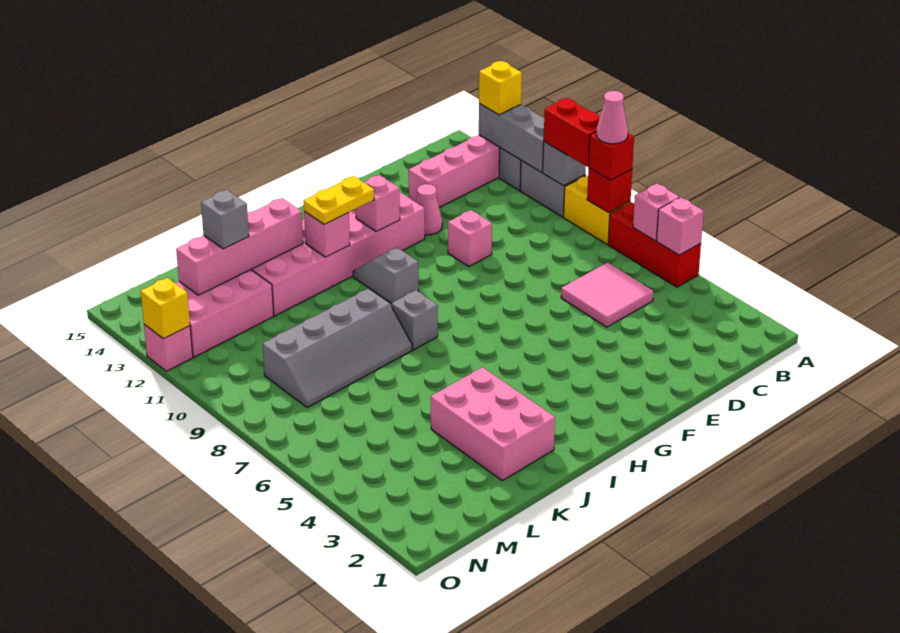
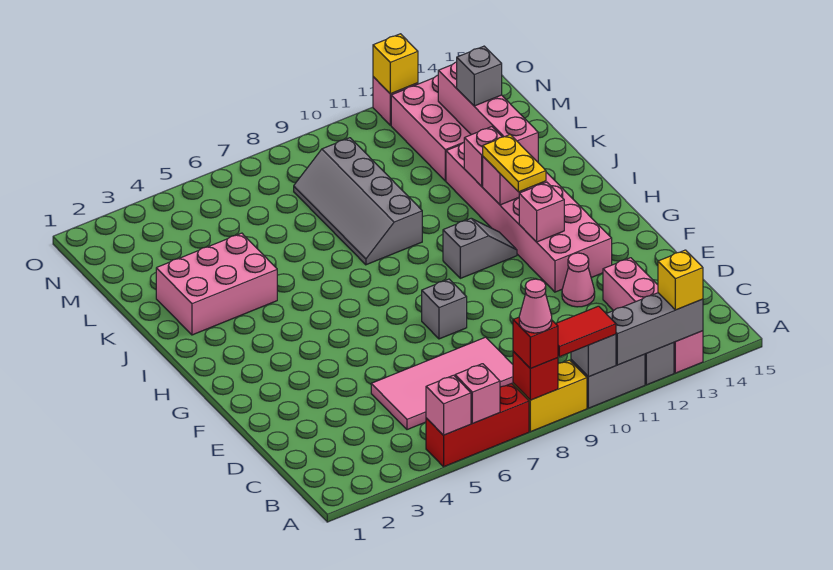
red 1x2 brick [544,98,600,167] -> red 1x2 tile [556,306,616,357]
pink 2x2 tile [561,263,653,327] -> pink 2x4 tile [371,337,513,430]
pink 1x1 brick [448,210,492,266] -> pink 1x1 brick moved to [464,127,502,186]
grey 1x1 brick [392,290,438,350] -> grey 1x1 brick moved to [422,279,467,339]

